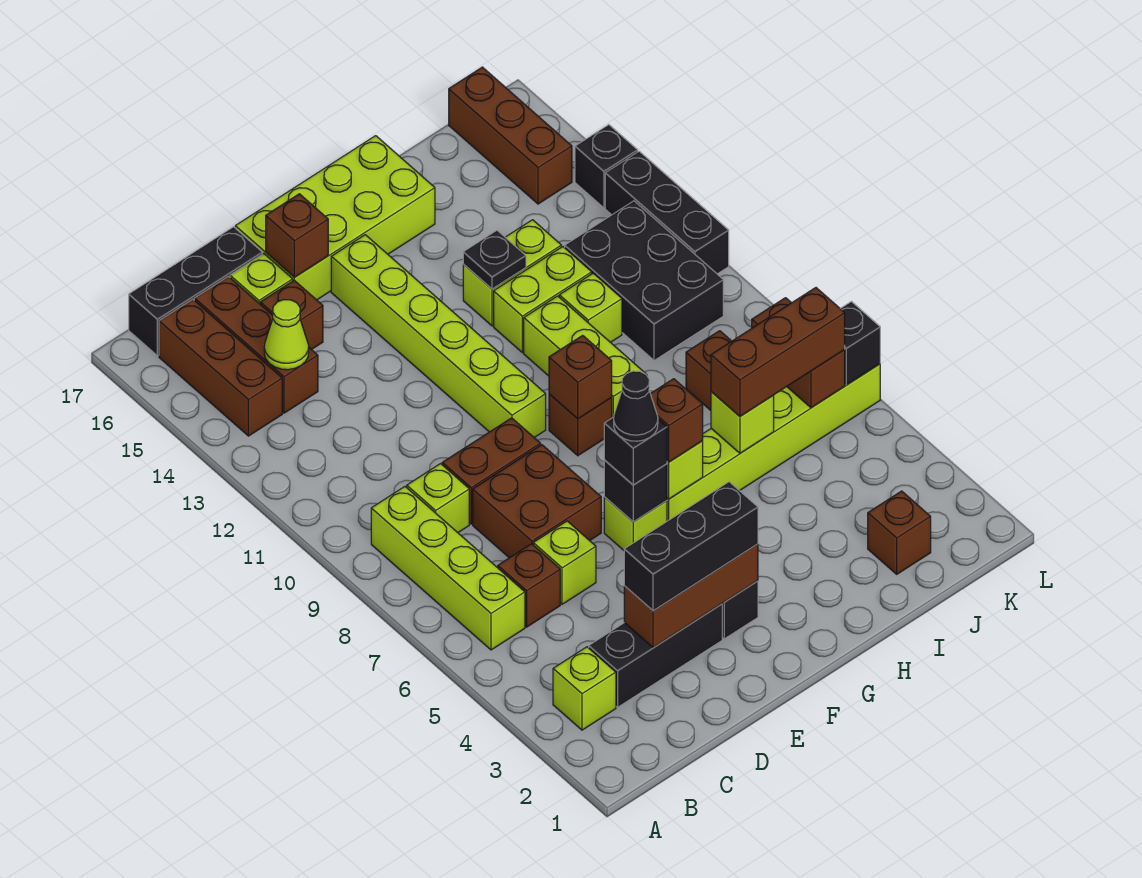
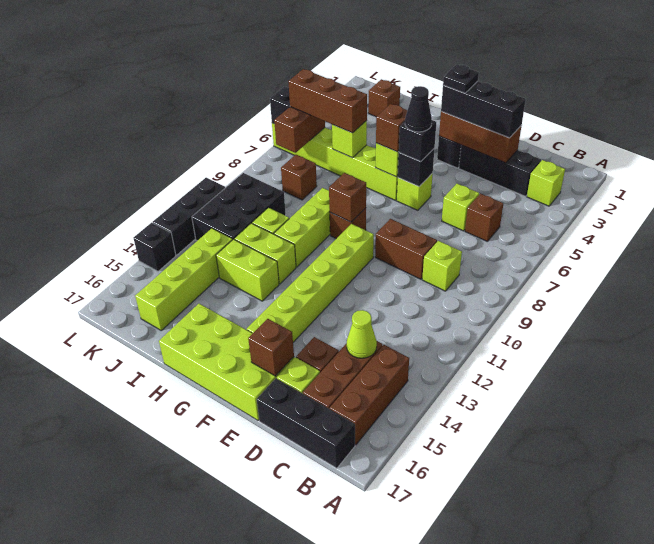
lime 1x4 brick [371,487,525,650] -> lime 1x4 brick moved to [135,228,233,330]
brown 2x2 brick [473,445,601,558] -> none
black 1x1 plate [463,230,526,289] -> black 1x1 plate moved to [443,64,479,93]
brown 1x3 brick [449,67,572,204] -> none

